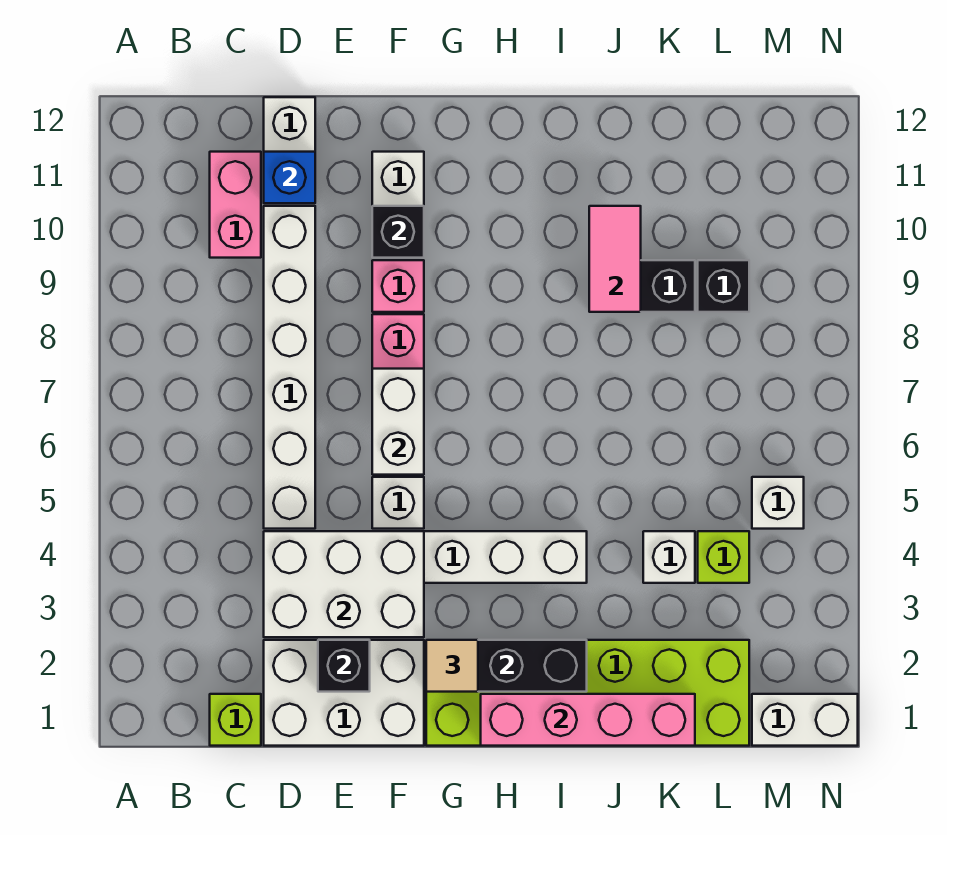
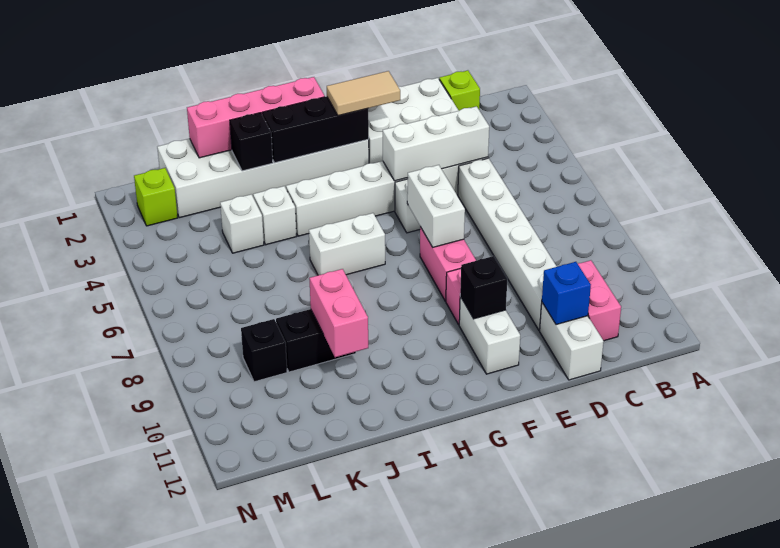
white 2x3 brick [264,531,424,637] -> white 1x3 brick [383,106,489,181]
black 1x1 brick [318,640,370,692] -> black 1x1 brick moved to [230,113,273,171]
lime 2x6 brick [426,640,749,746] -> white 2x6 brick [157,139,369,218]
tan 1x1 tile [426,640,478,692] -> tan 1x2 tile [327,71,400,116]
pink 1x2 tile [589,206,641,312] -> pink 1x2 brick [309,269,368,357]
lime 1x1 brick [698,531,749,583] -> lime 1x1 brick moved to [134,168,178,226]
white 1x2 brick [752,694,858,746] -> white 1x2 brick moved to [309,213,385,275]
white 1x1 brick [752,477,804,529] -> white 1x1 brick moved to [253,186,297,245]

